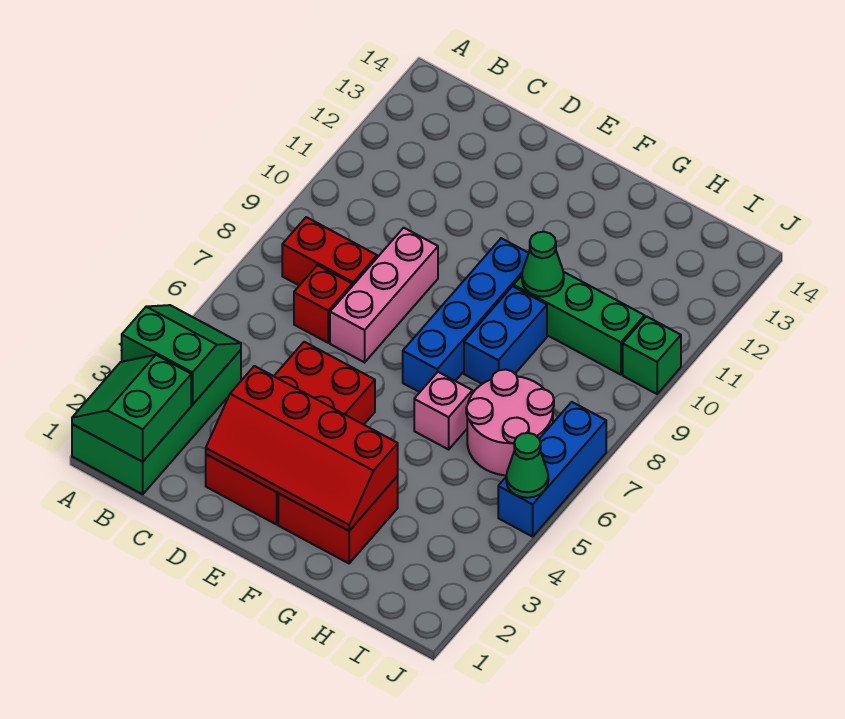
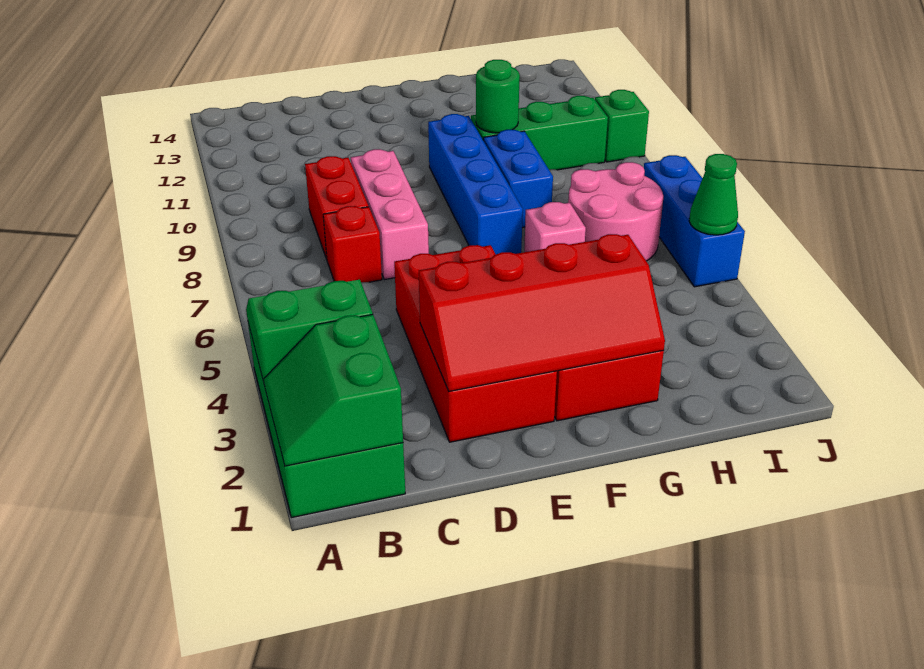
red 1x2 brick [282,217,377,286] -> red 1x2 brick turned to [305,156,368,259]
green 1x1 cone [522,232,564,297] -> green 1x1 round brick [476,60,520,133]

